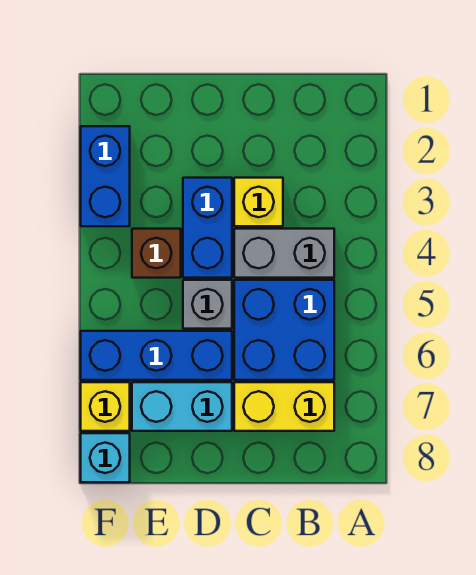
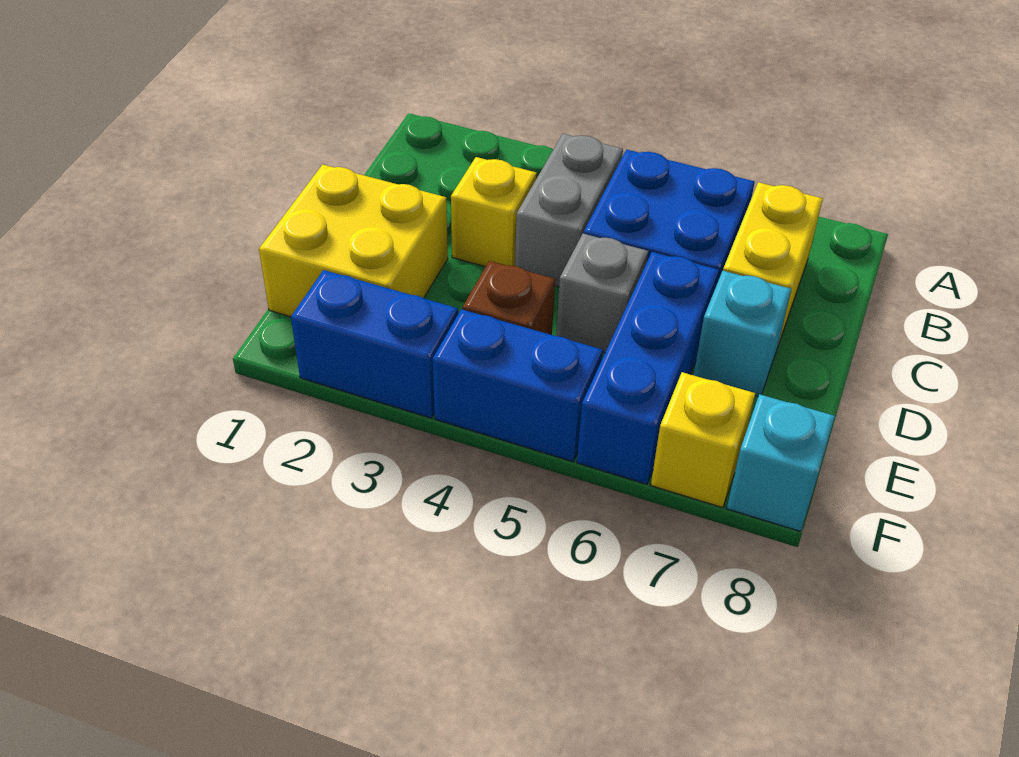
none -> yellow 2x2 brick [259,164,448,317]
blue 1x2 brick [183,178,232,278] -> blue 1x2 brick moved to [433,309,603,462]
cyan 1x2 brick [132,382,232,431] -> cyan 1x1 brick [694,271,792,396]

